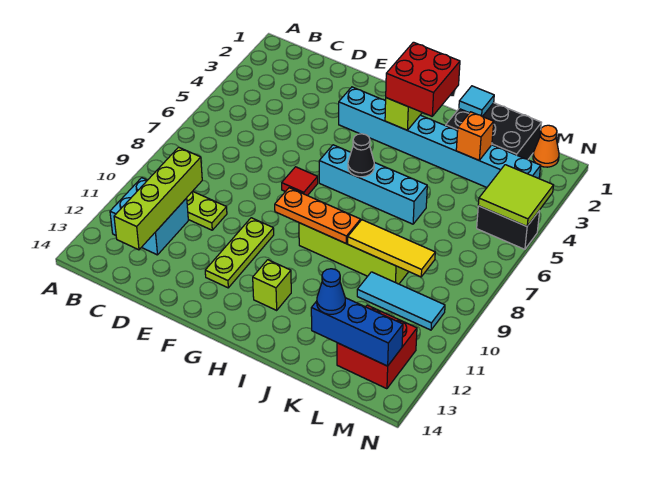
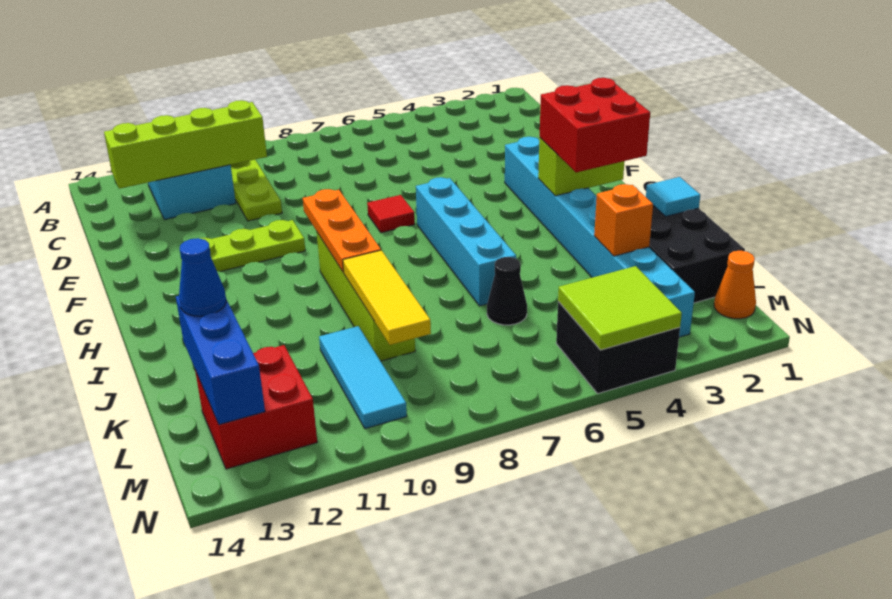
black 1x1 cone [348,134,374,177] -> black 1x1 cone moved to [487,257,527,325]
lime 1x1 brick [253,260,291,310] -> none
black 1x2 brick [477,206,540,249] -> black 2x2 brick [556,302,680,394]

